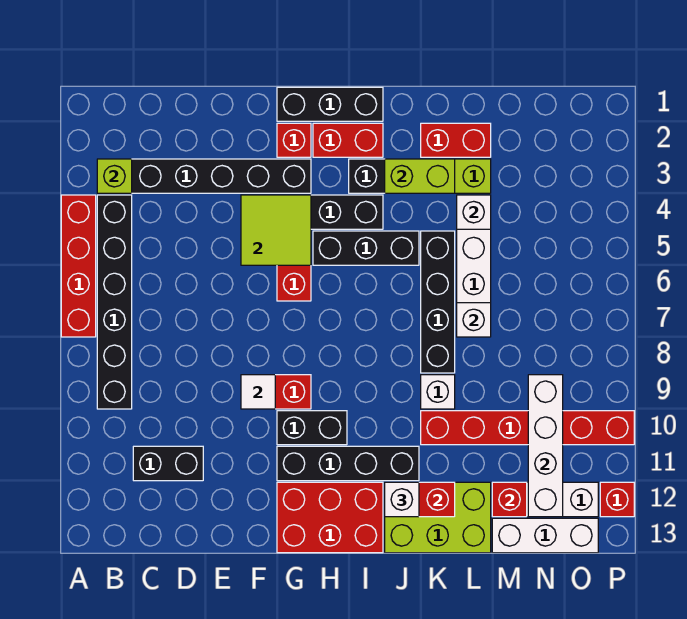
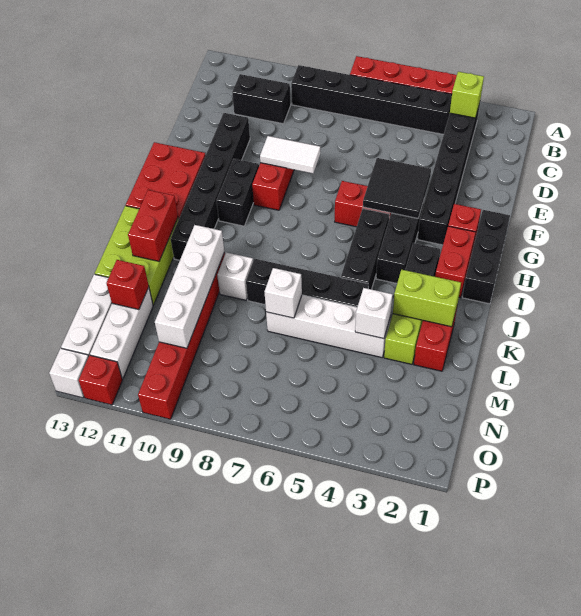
black 1x2 brick [133,446,203,481] -> black 1x2 brick turned to [232,74,291,124]
lime 2x2 tile [241,195,311,265] -> black 2x2 tile [363,158,431,218]
white 1x1 tile [241,375,275,409] -> white 1x2 tile [260,136,320,173]
black 1x4 brick [277,446,419,481] -> black 1x6 brick [171,113,250,260]
lime 1x2 brick [385,159,455,193] -> lime 1x2 brick turned to [393,270,461,327]
white 1x1 brick [385,482,419,517] -> white 1x1 brick moved to [49,348,89,398]
white 1x4 brick [528,375,563,517] -> white 1x4 brick turned to [155,225,224,348]

